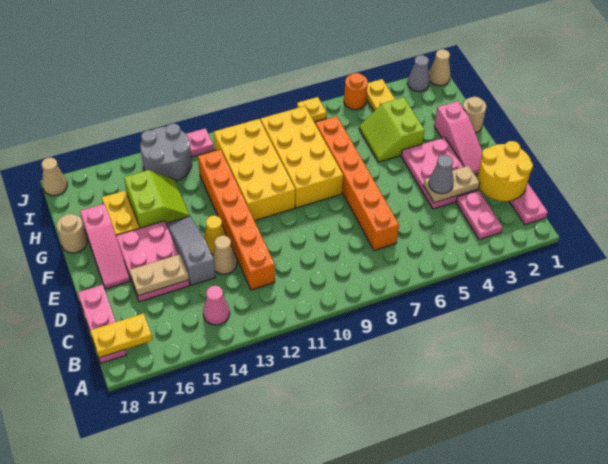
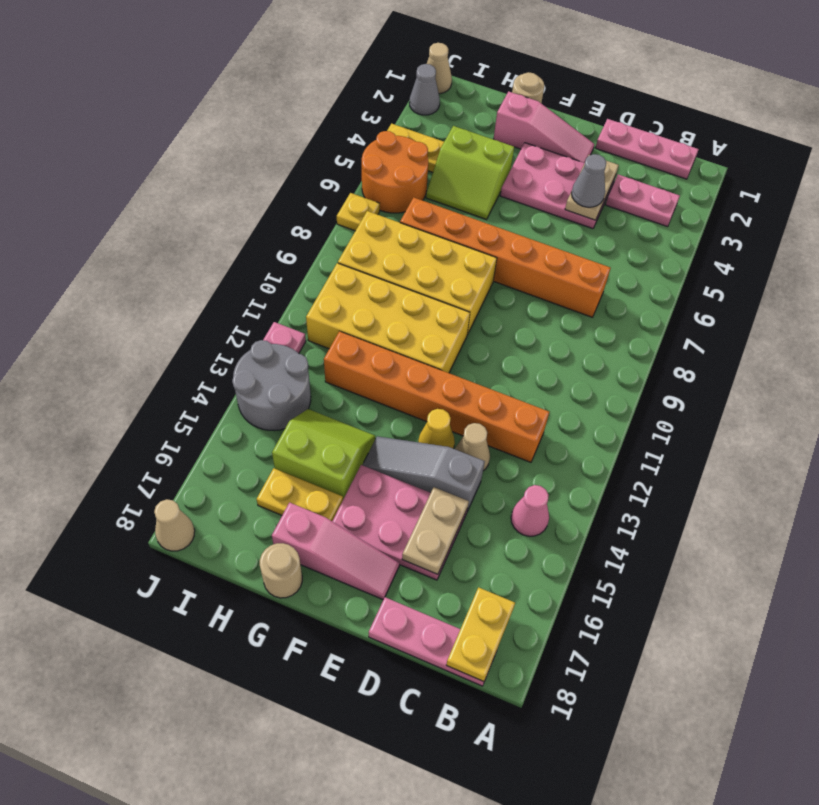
yellow 2x2 round brick [477,141,533,201] -> none
orange 1x1 round brick [344,73,368,110] -> orange 2x2 round brick [362,131,428,213]

